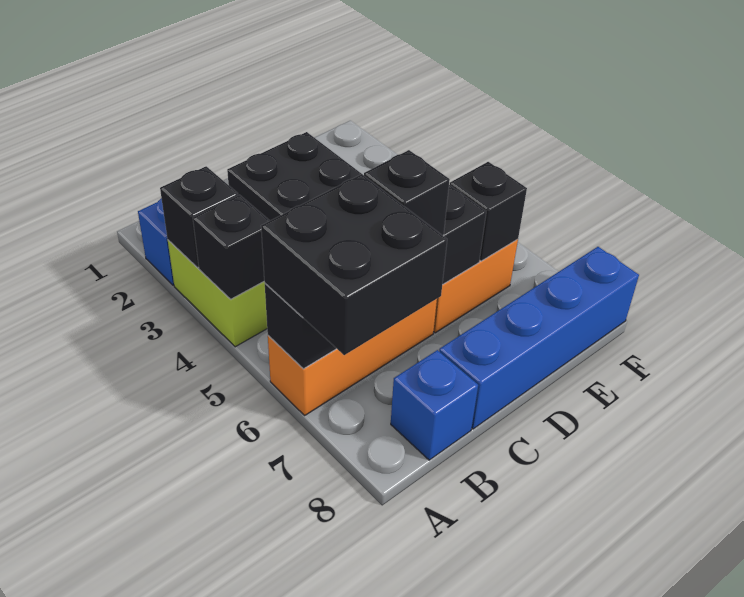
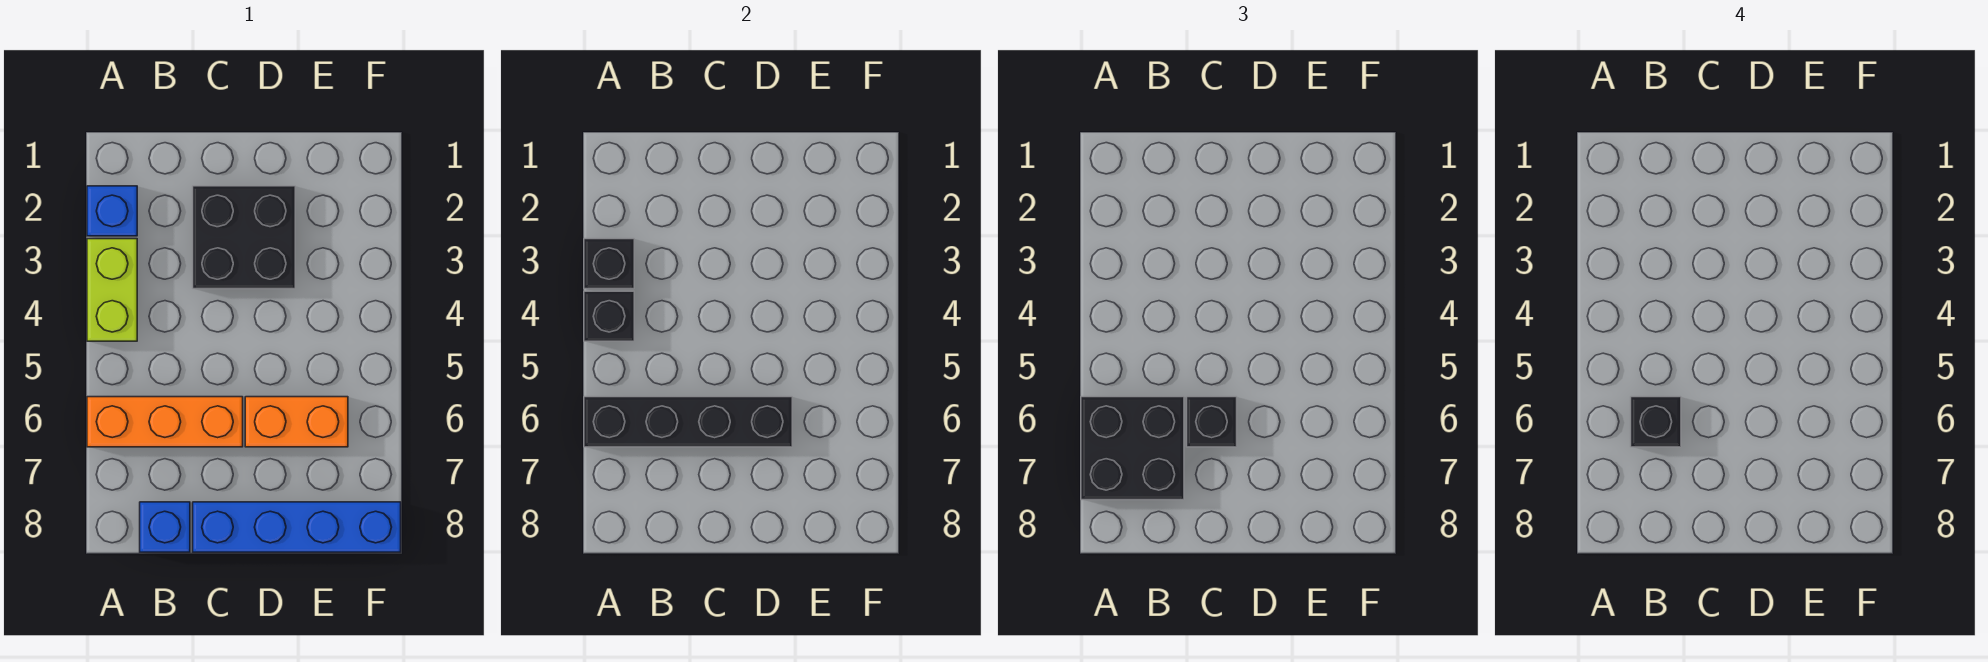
black 1x1 brick [450,162,527,261] -> black 1x1 brick moved to [1631,397,1681,447]

